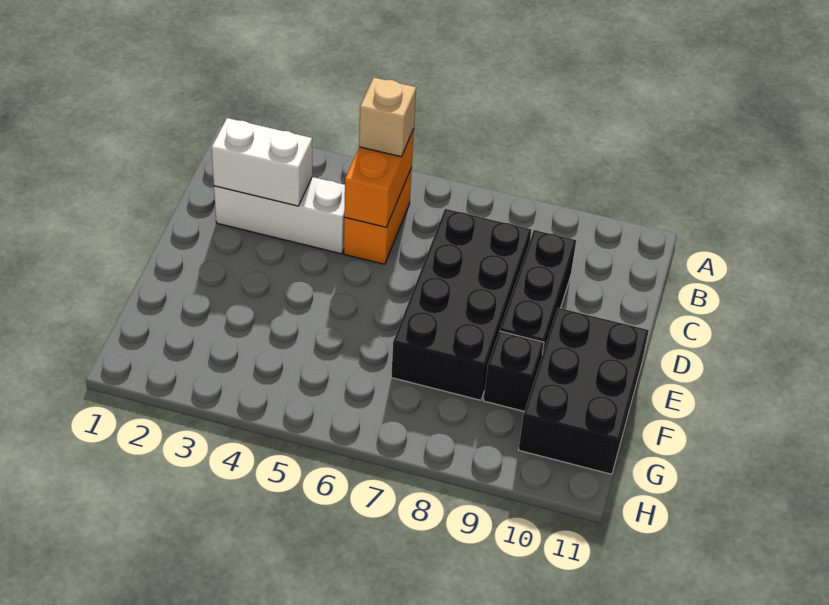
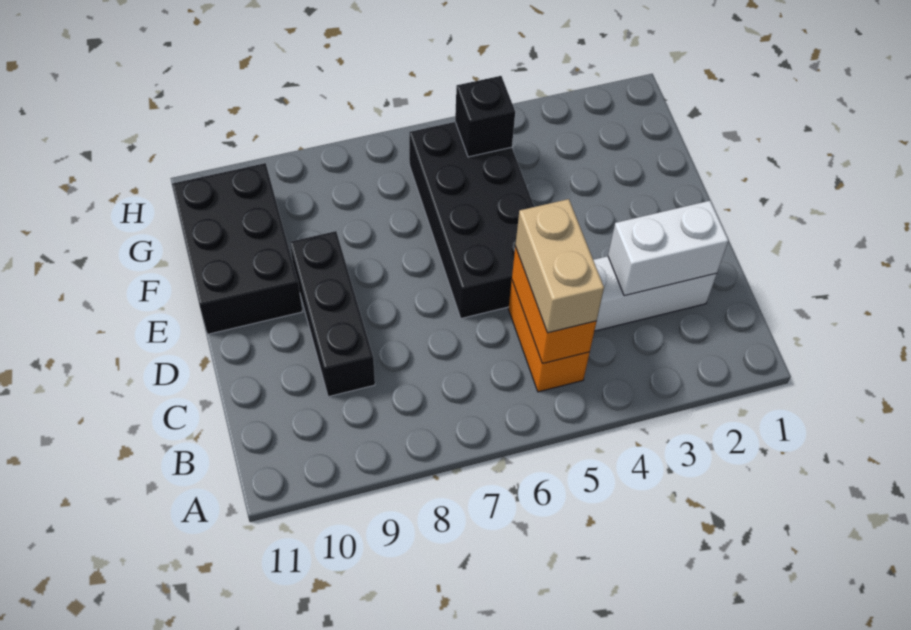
tan 1x1 brick [359,78,416,157] -> tan 1x2 brick [515,199,604,333]
black 2x4 brick [391,209,531,400] -> black 2x4 brick moved to [409,122,534,318]
black 1x1 brick [484,331,544,411] -> black 1x1 brick moved to [455,76,515,157]

